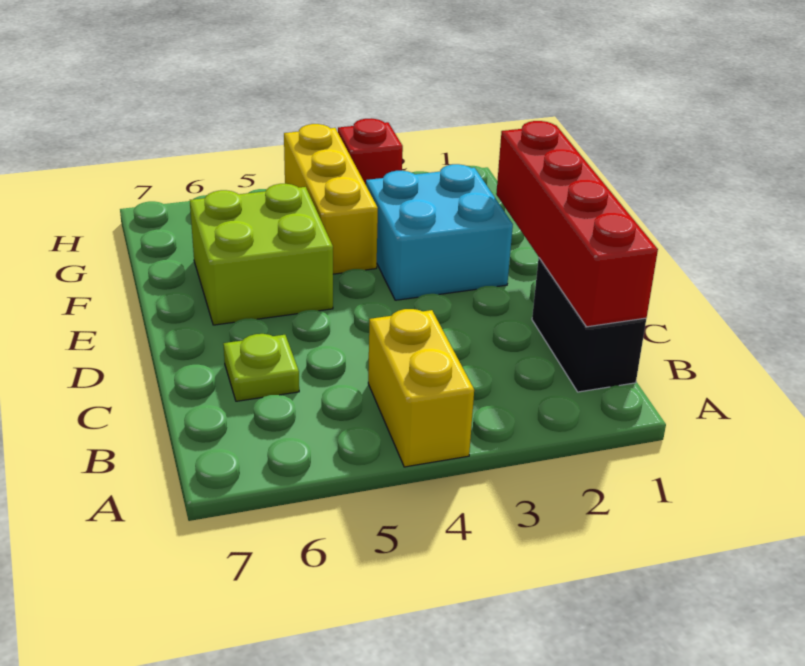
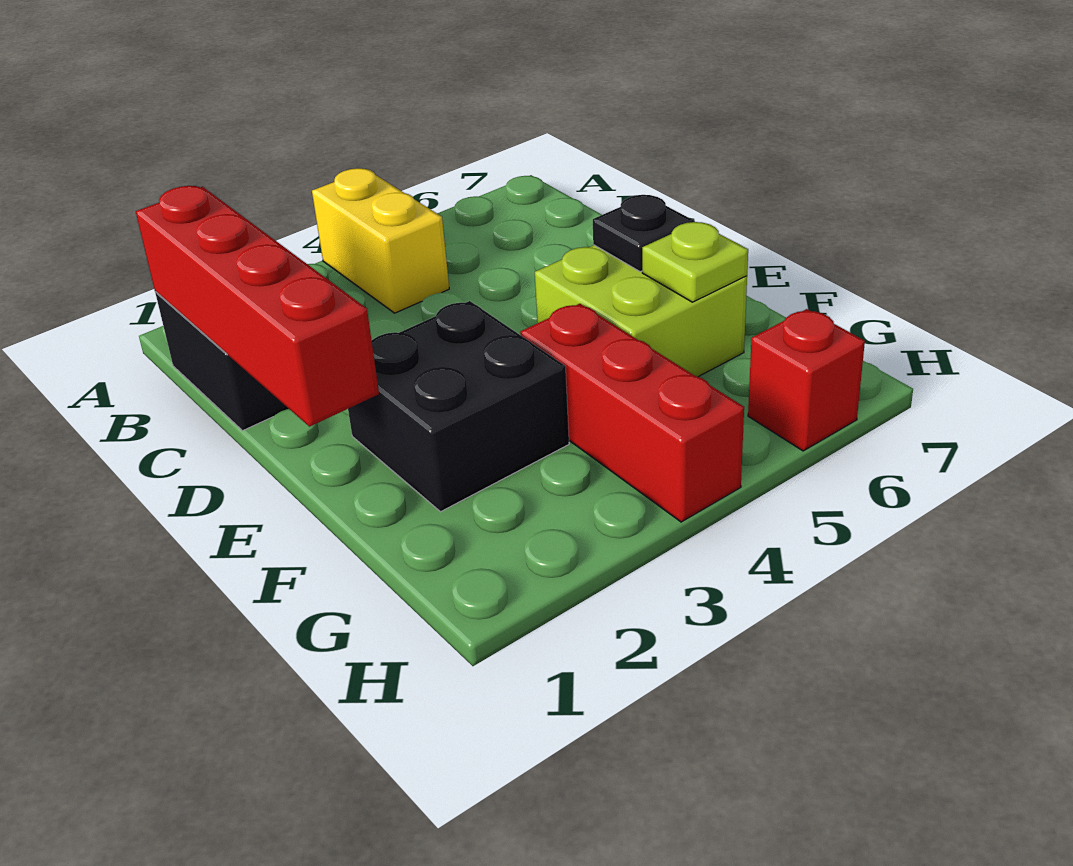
lime 1x1 plate [223,334,299,401] -> lime 1x1 plate moved to [642,222,748,302]
cyan 2x2 brick [366,164,513,300] -> black 2x2 brick [348,301,569,512]
none -> black 1x1 plate [593,195,695,272]
yellow 1x3 brick [284,124,378,274] -> red 1x3 brick [520,304,744,522]
red 1x1 brick [338,118,403,185] -> red 1x1 brick moved to [748,309,865,451]

